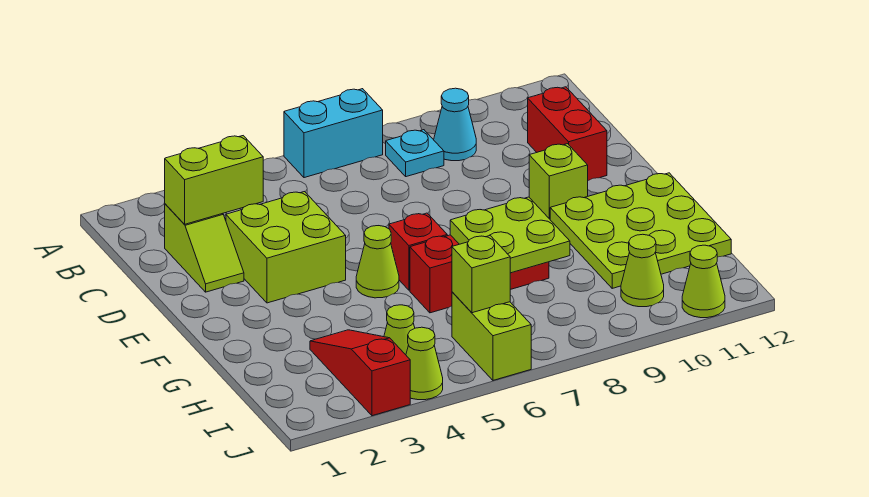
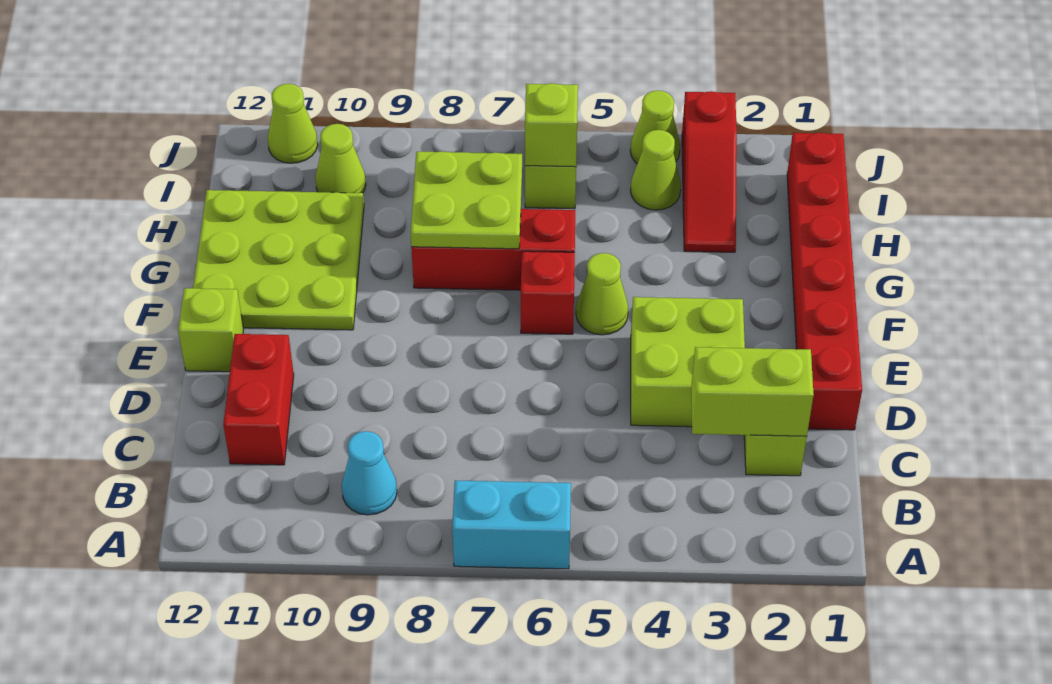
cyan 1x1 plate [386,130,444,177] -> none
none -> red 1x6 brick [787,133,862,430]
lime 1x1 brick [529,144,588,219] -> lime 1x1 brick moved to [178,288,244,372]

